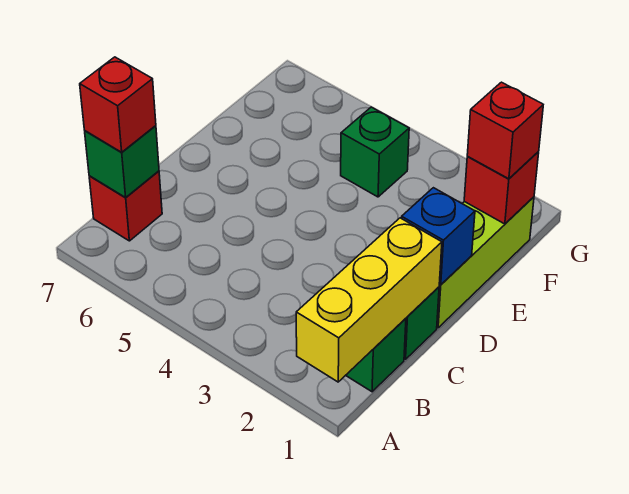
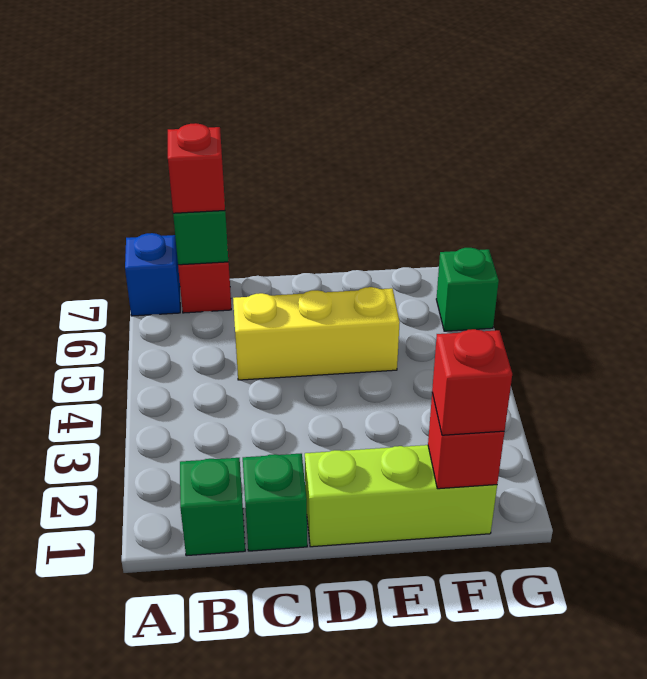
yellow 1x3 brick [296,218,442,382] -> yellow 1x3 brick moved to [233,287,400,380]
blue 1x1 brick [402,188,475,285] -> blue 1x1 brick moved to [125,233,180,316]
green 1x1 brick [341,107,409,197] -> green 1x1 brick moved to [436,248,499,331]

